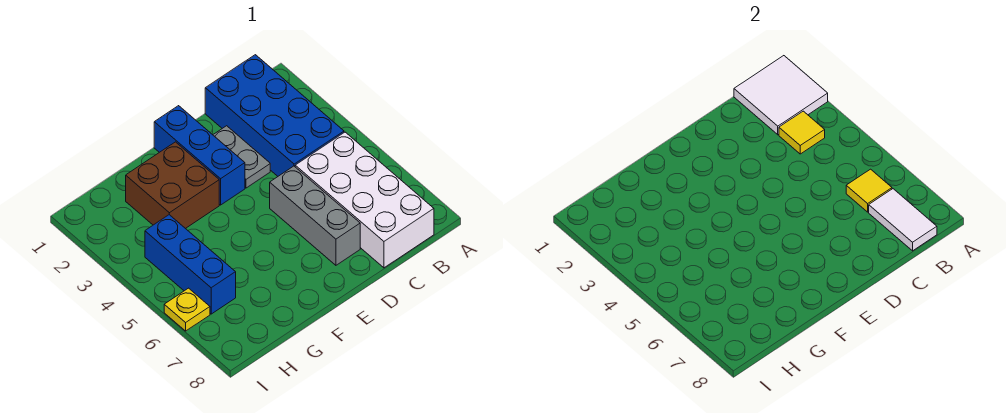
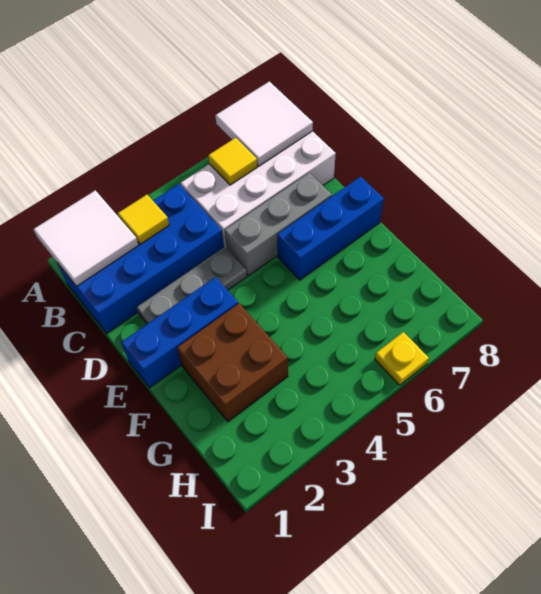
white 1x2 tile [869,189,937,251] -> white 2x2 tile [215,82,313,166]
grey 1x2 plate [213,126,270,188] -> grey 1x3 plate [137,247,247,324]
blue 1x3 brick [145,215,236,314] -> blue 1x3 brick moved to [277,177,384,280]

